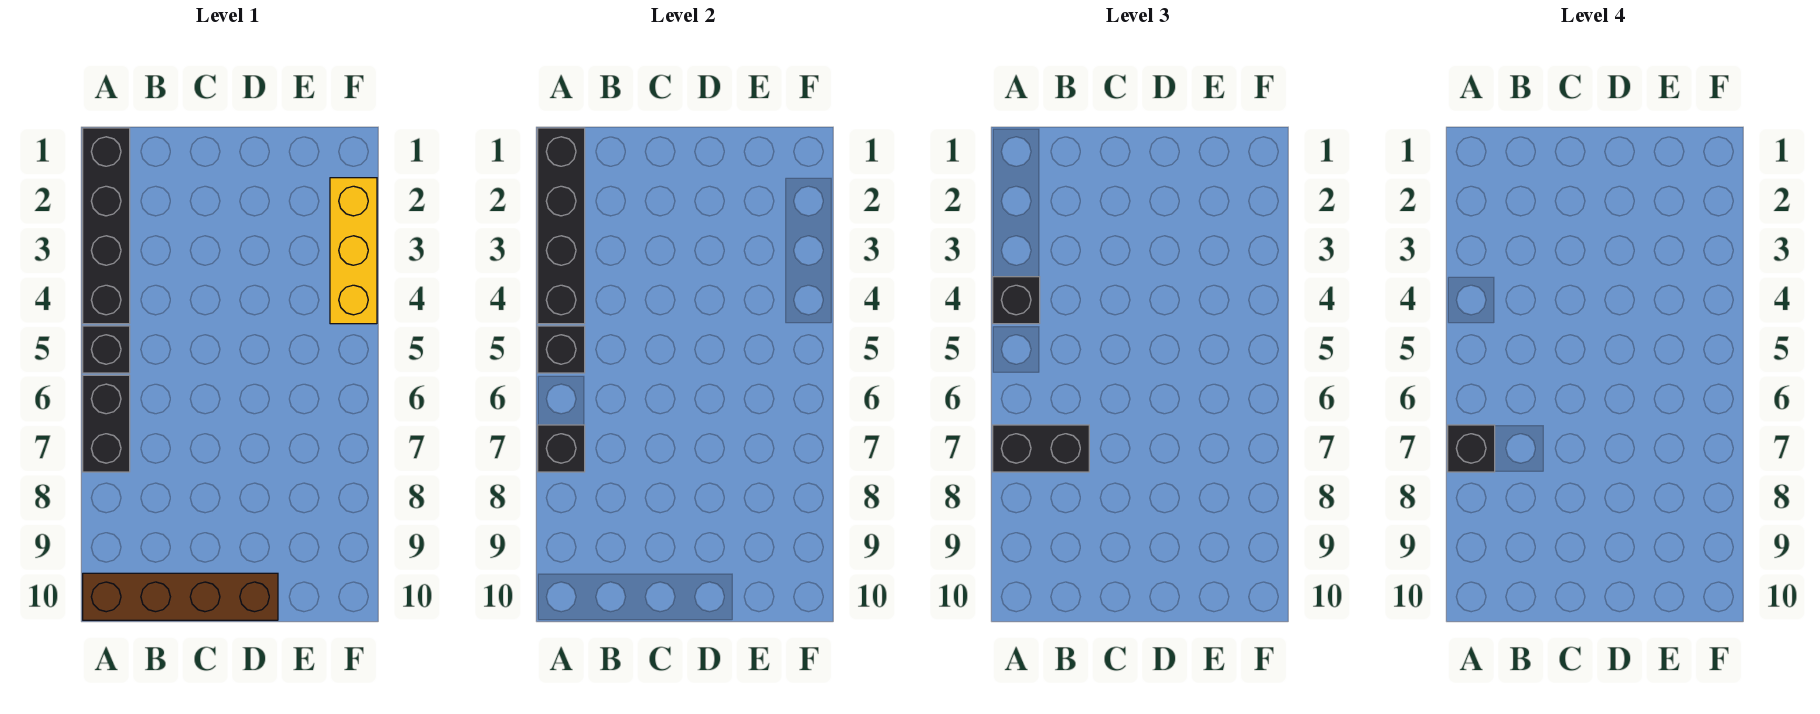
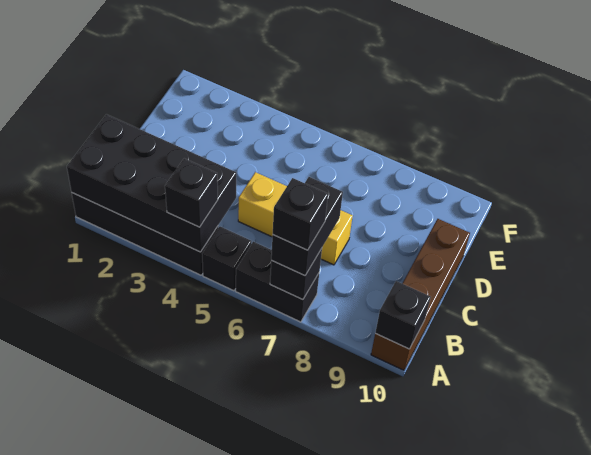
black 1x4 brick [538,128,585,324] -> black 2x4 brick [67,114,236,252]
black 1x1 brick [538,326,585,373] -> black 1x1 brick moved to [375,281,431,349]
yellow 1x3 brick [330,178,377,324] -> yellow 1x3 brick moved to [238,172,353,265]

